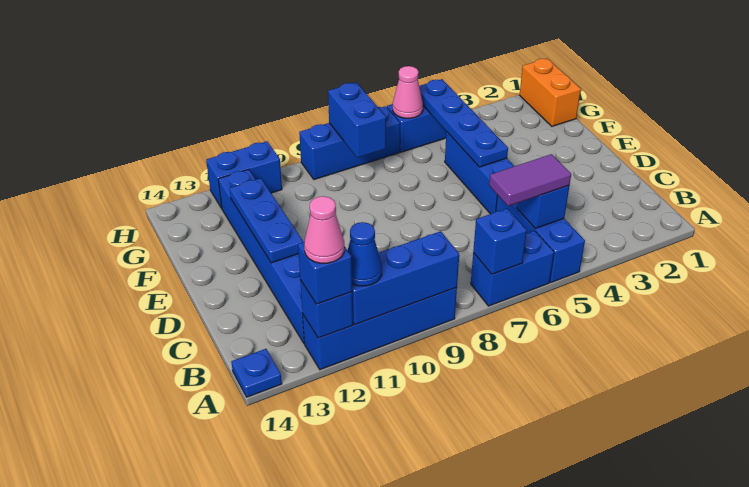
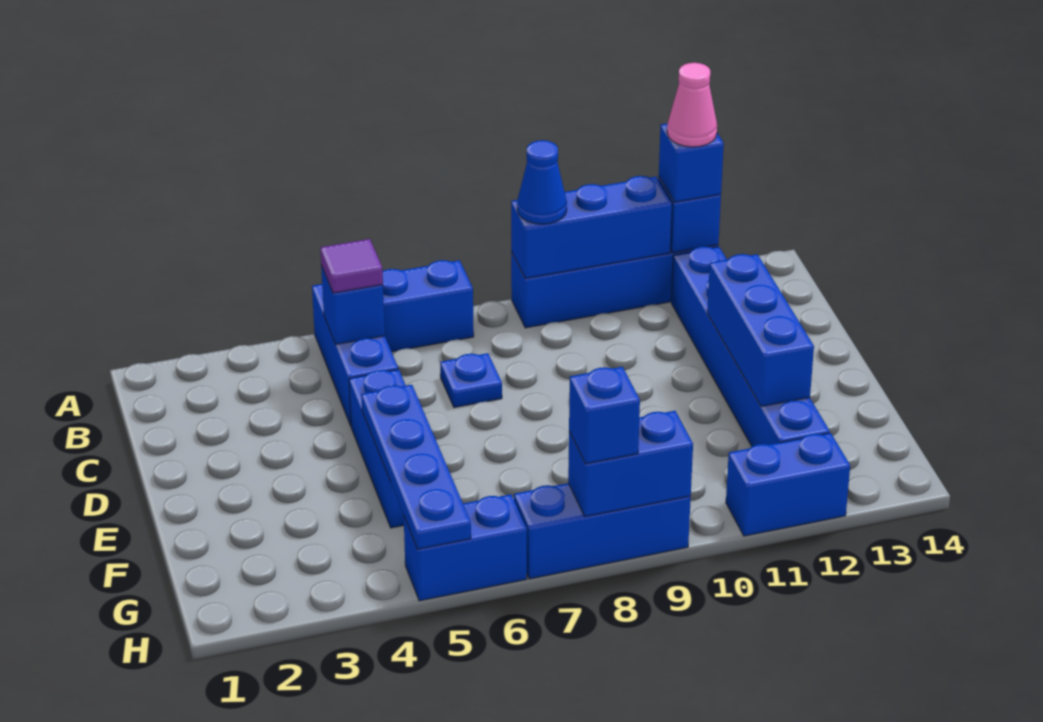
blue 1x1 brick [473,209,527,274] -> blue 1x1 brick moved to [569,367,640,464]
blue 1x1 cone [347,222,382,286] -> blue 1x1 cone moved to [517,140,567,224]
blue 1x1 plate [231,349,282,397] -> blue 1x1 plate moved to [440,353,502,408]
purple 1x2 tile [489,154,571,206] -> purple 1x1 tile [320,239,383,293]
blue 1x3 plate [230,178,303,263] -> blue 1x3 brick [707,254,814,407]
orange 1x2 brick [520,58,581,126] -> none
blue 1x2 brick [328,82,386,158] -> blue 1x2 brick turned to [568,411,693,517]
pink 1x1 cone [393,66,423,118] -> none

